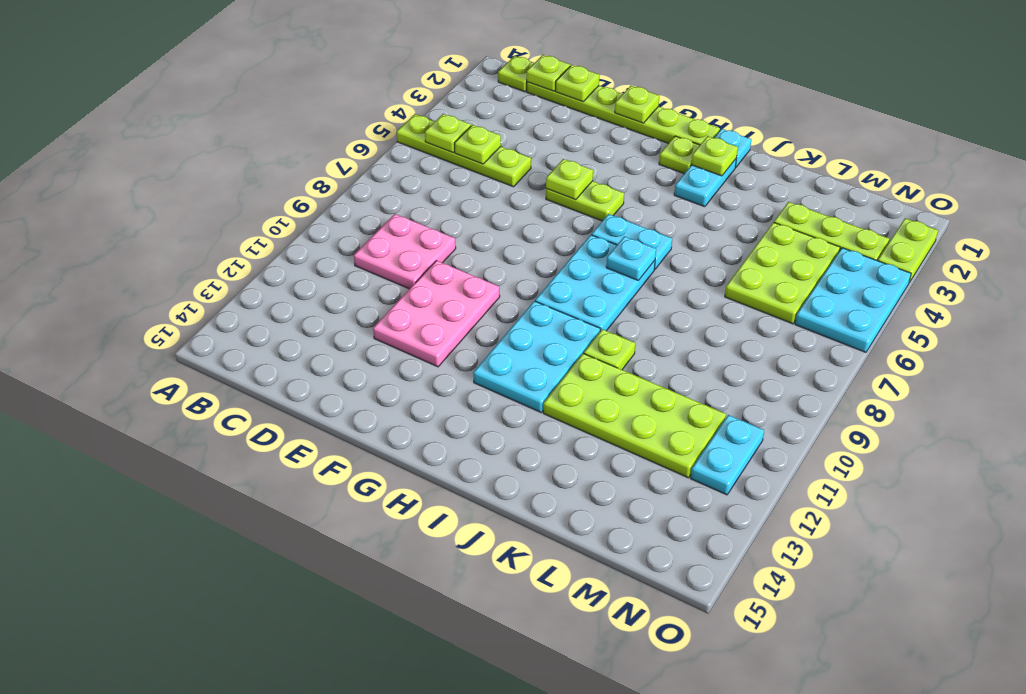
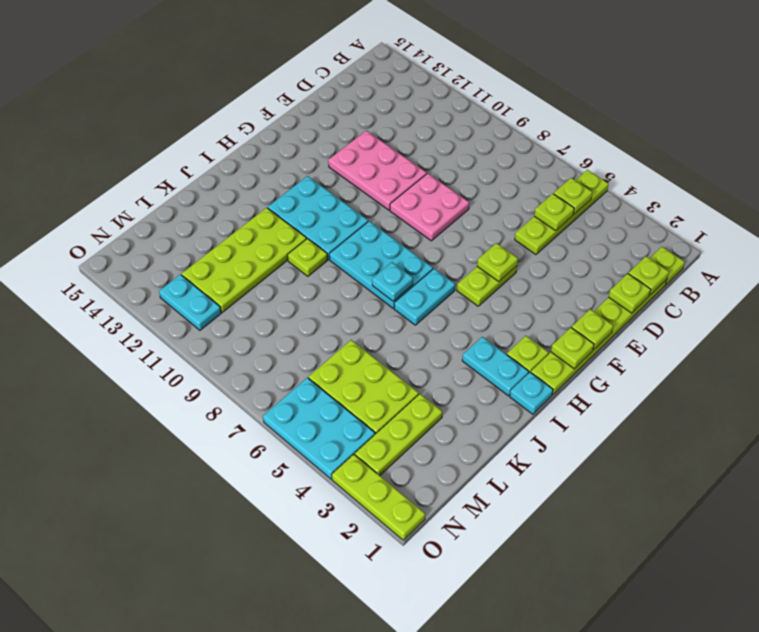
pink 2x2 plate [354,214,456,289] -> pink 2x2 plate moved to [390,173,469,241]
lime 1x1 plate [691,136,738,176] -> lime 1x1 plate moved to [551,328,594,369]
lime 1x2 plate [878,218,938,283] -> lime 1x3 plate [332,454,425,540]

